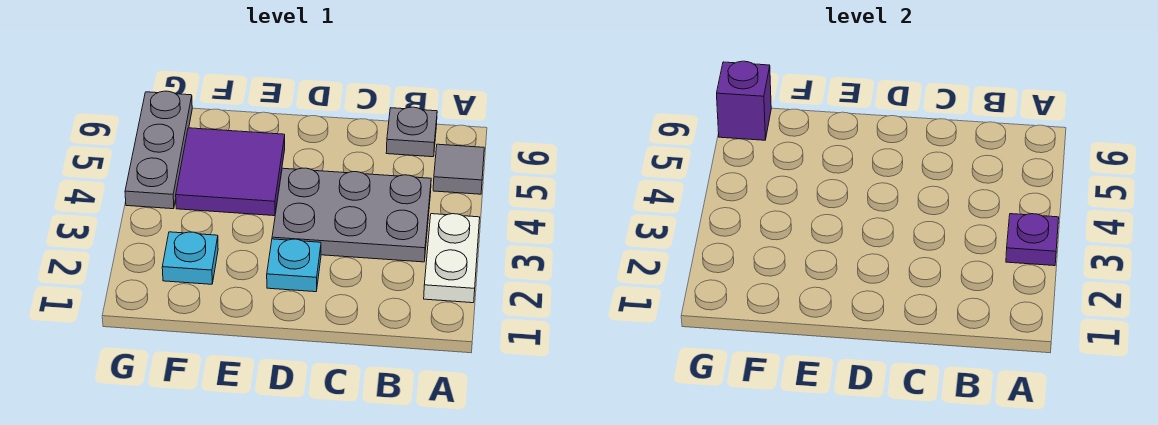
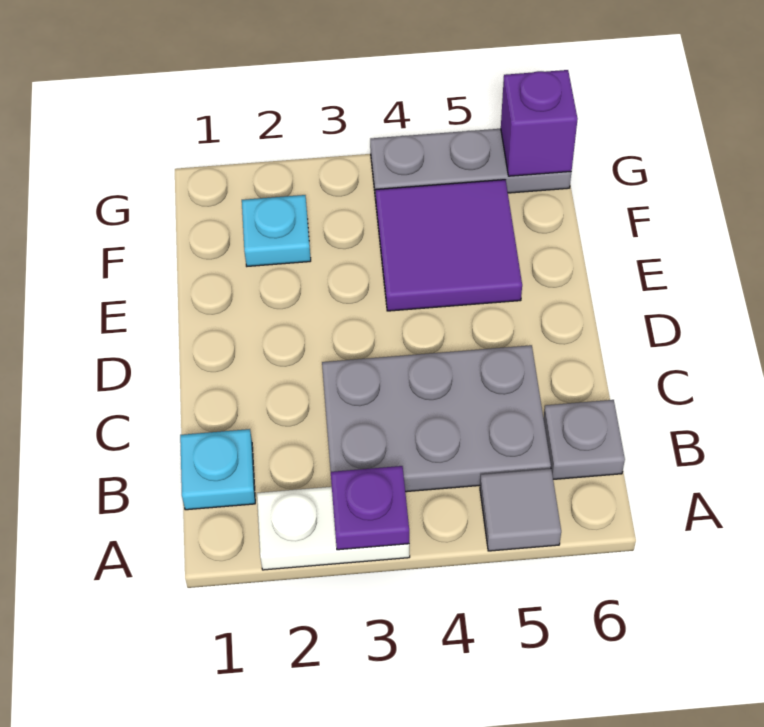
grey 2x3 plate [272,168,431,262] -> grey 2x3 plate turned to [322,345,551,492]
cyan 1x1 plate [267,239,321,292] -> cyan 1x1 plate moved to [180,429,255,510]

